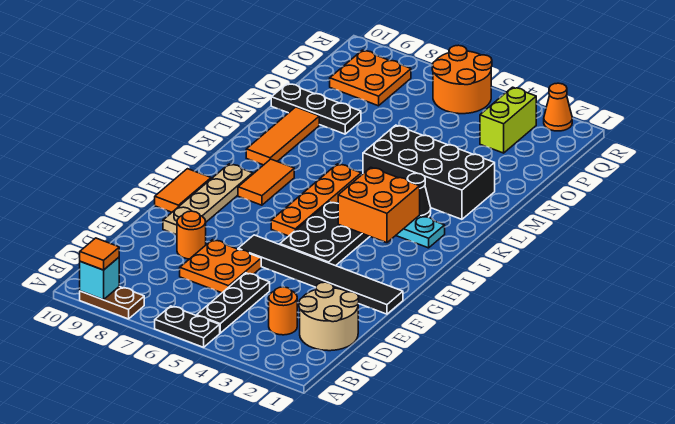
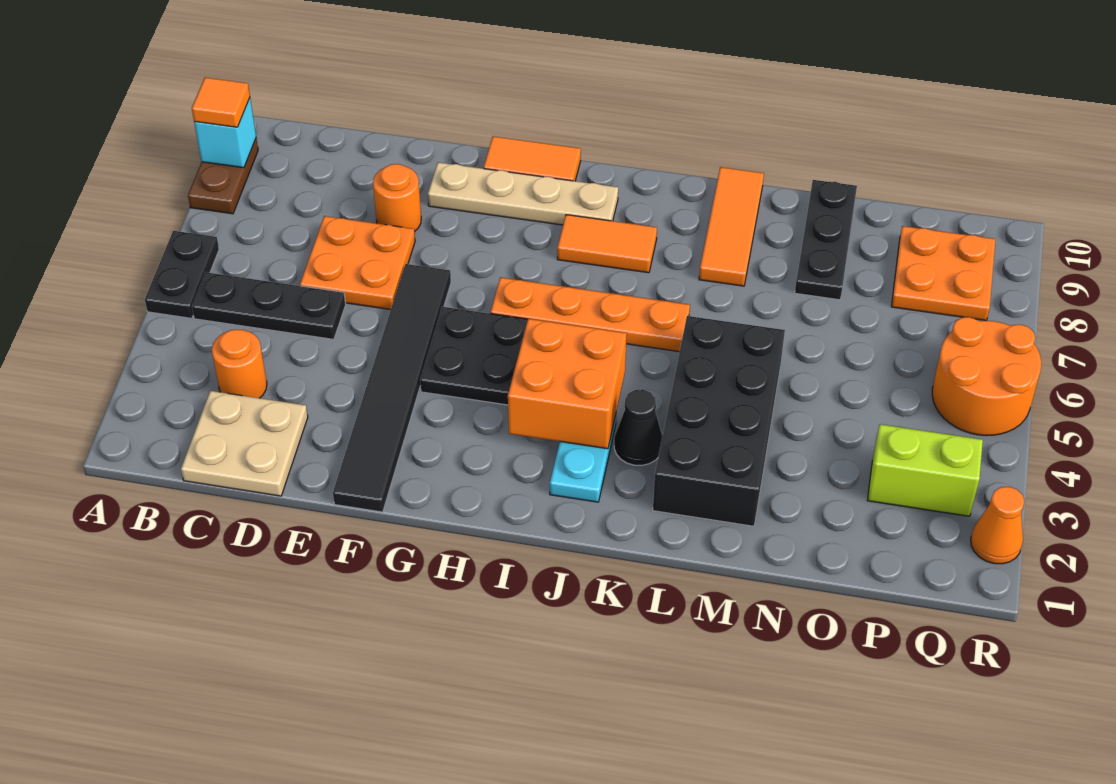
tan 2x2 round brick [299,282,359,351] -> tan 2x2 plate [181,391,308,496]
orange 1x3 tile [246,107,319,165] -> orange 1x3 tile turned to [699,167,764,286]

